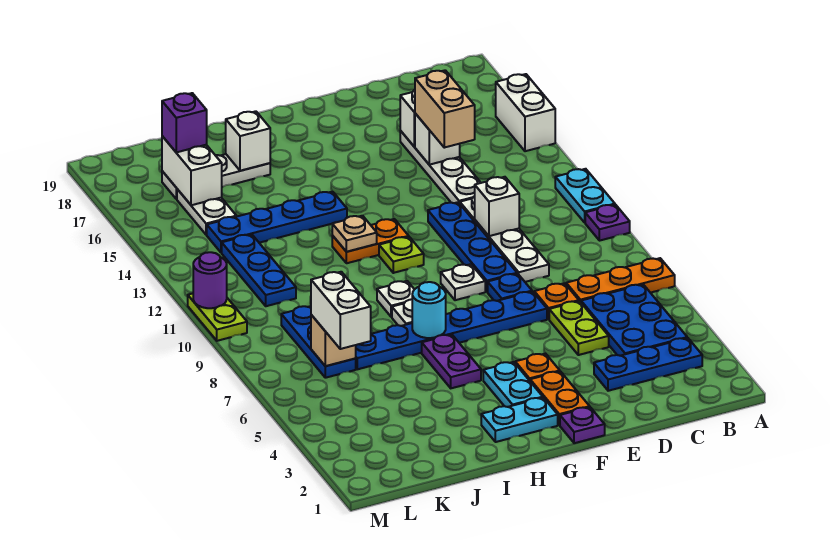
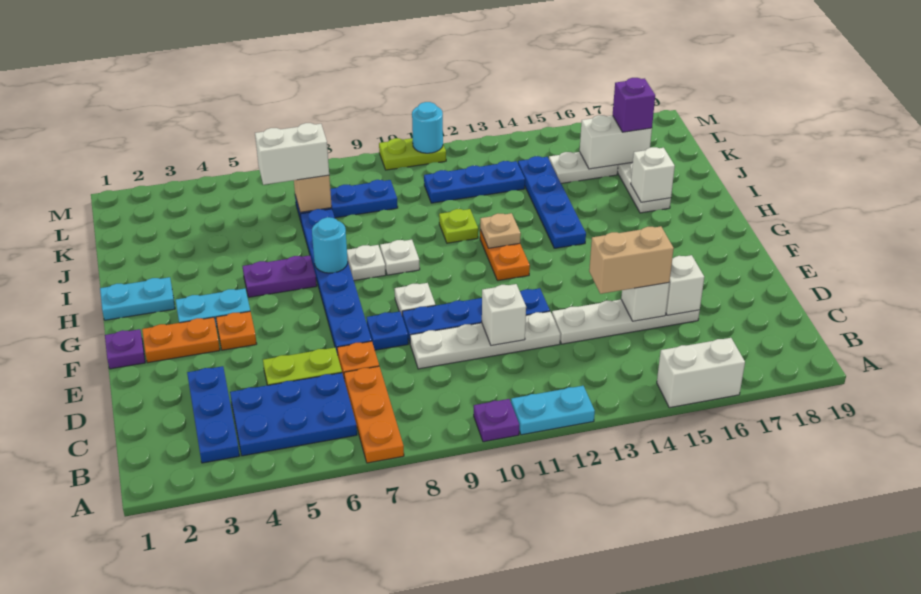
cyan 1x2 plate [481,398,558,442] -> cyan 1x2 plate turned to [100,277,175,320]
lime 1x1 plate [379,237,424,273] -> lime 1x1 plate moved to [439,209,478,243]
purple 1x1 round brick [193,252,227,308] -> cyan 1x1 round brick [412,102,443,153]

